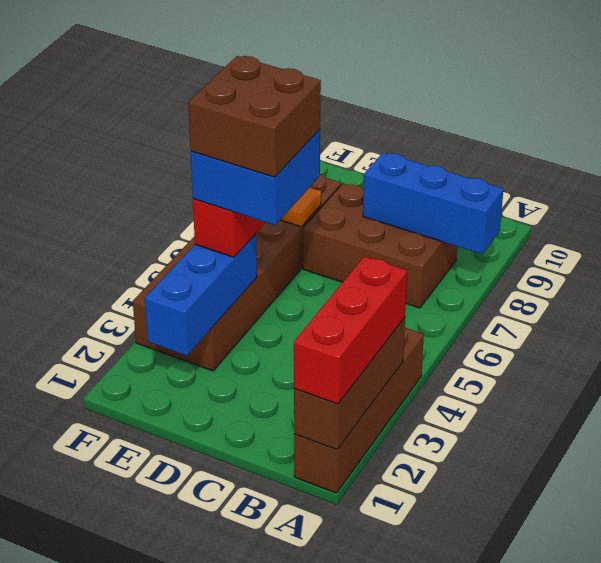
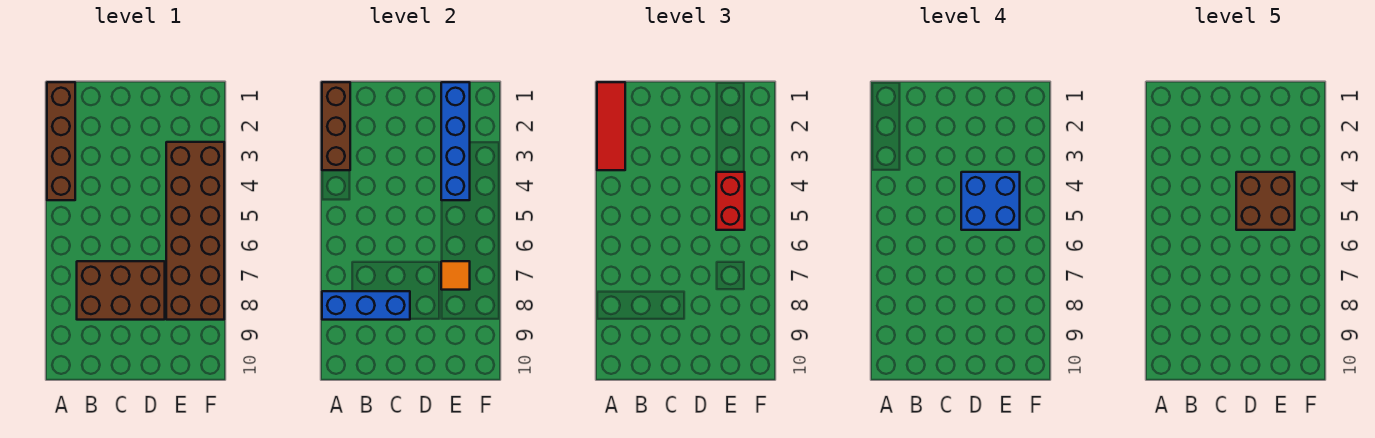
red 1x3 brick [294,256,407,404] -> red 1x3 tile [597,82,625,170]
blue 1x3 brick [145,234,257,356] -> blue 1x4 brick [441,82,470,200]

